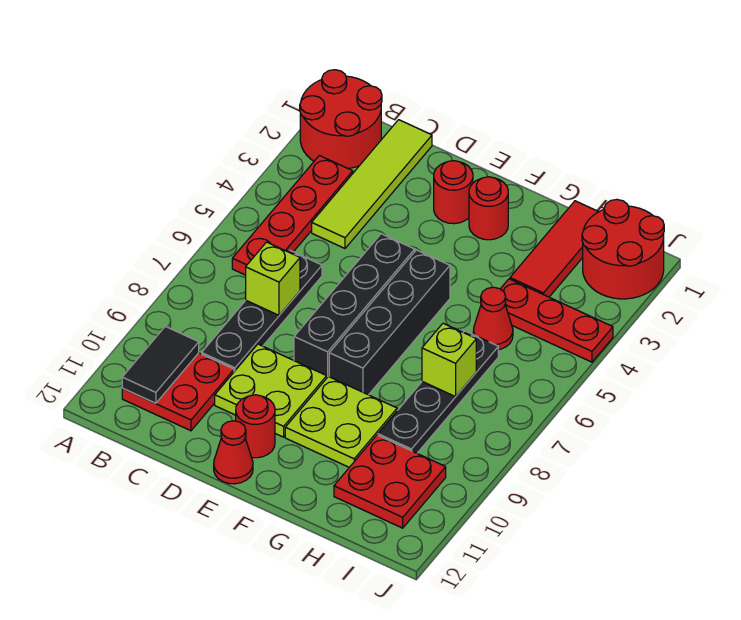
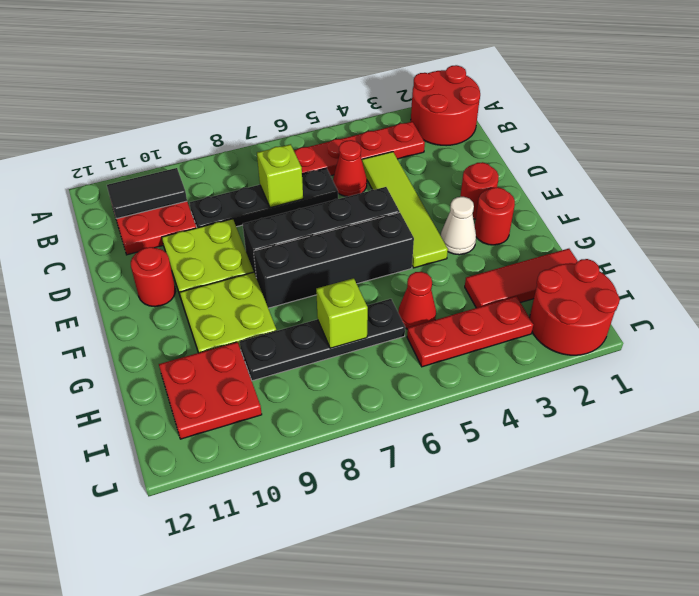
lime 1x4 tile [312,120,432,248] -> lime 1x4 tile turned to [362,152,448,268]
red 1x1 cone [214,421,253,484] -> red 1x1 cone moved to [333,140,367,197]
none -> white 1x1 cone [441,197,476,255]
red 1x3 plate [501,279,613,362] -> red 1x3 plate turned to [407,296,533,367]

